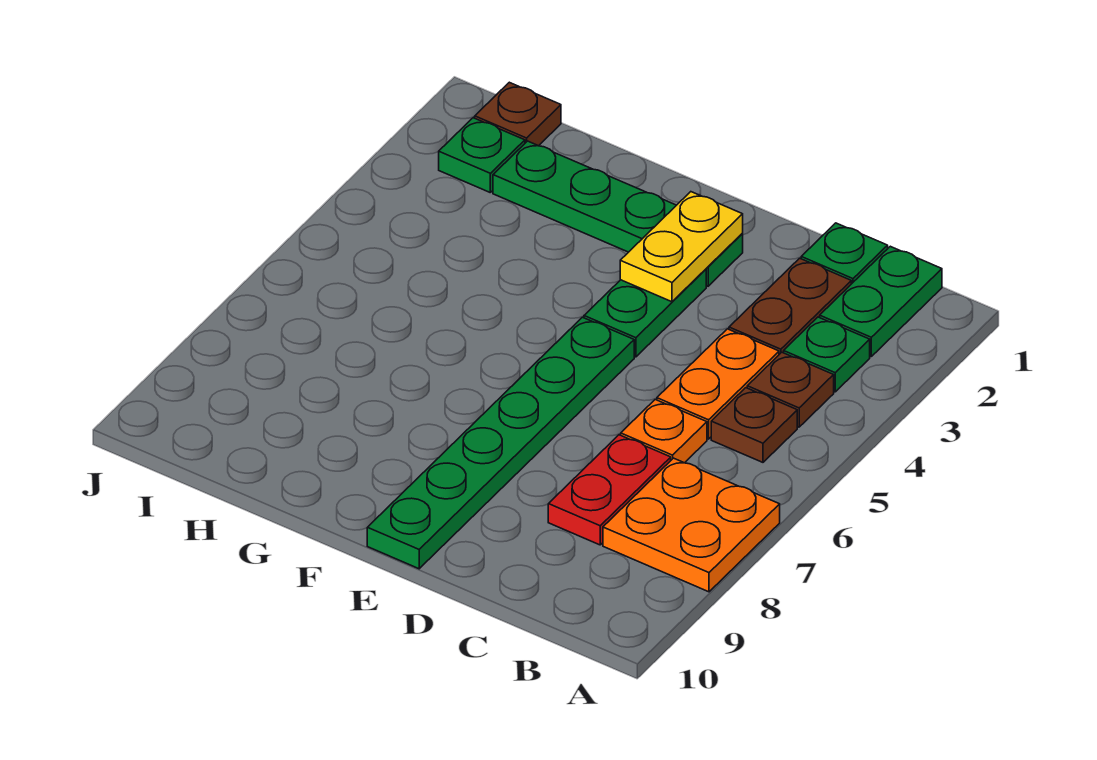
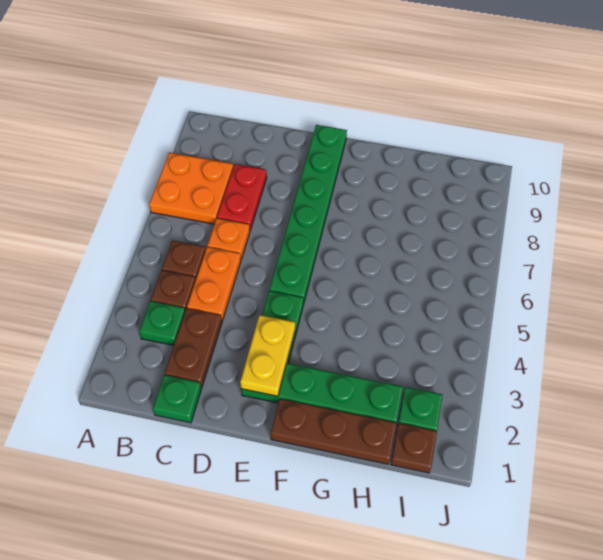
green 1x2 plate [820,246,942,356] -> none
none -> brown 1x3 plate [270,399,396,464]

